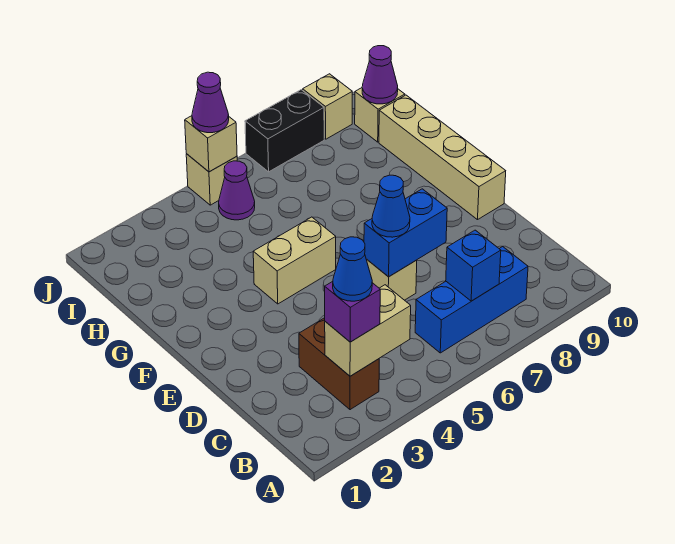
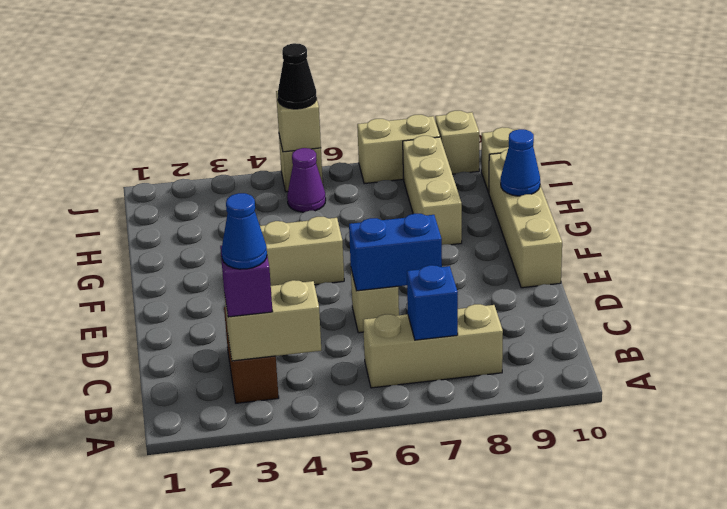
blue 1x3 brick [415,247,528,353] -> tan 1x3 brick [363,304,503,388]
blue 1x1 cone [372,175,410,237] -> blue 1x1 cone moved to [501,129,540,196]
none -> tan 1x3 brick [403,136,462,245]
purple 1x1 cone [362,46,398,104] -> none
purple 1x1 cone [192,72,229,133] -> black 1x1 cone [278,43,316,109]
black 1x2 brick [245,90,324,172] -> tan 1x2 brick [357,115,440,184]

